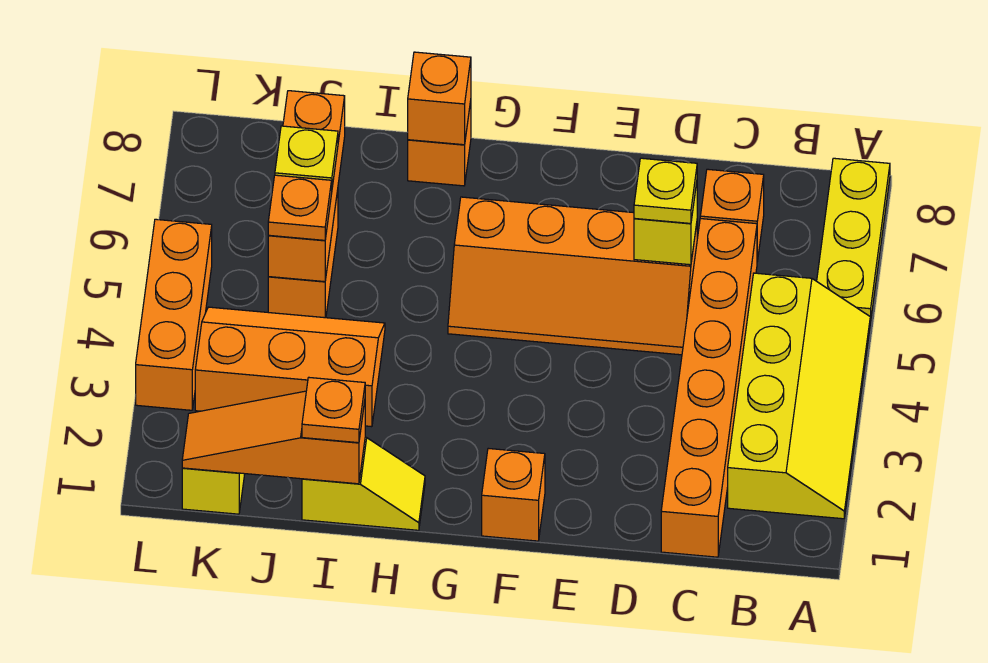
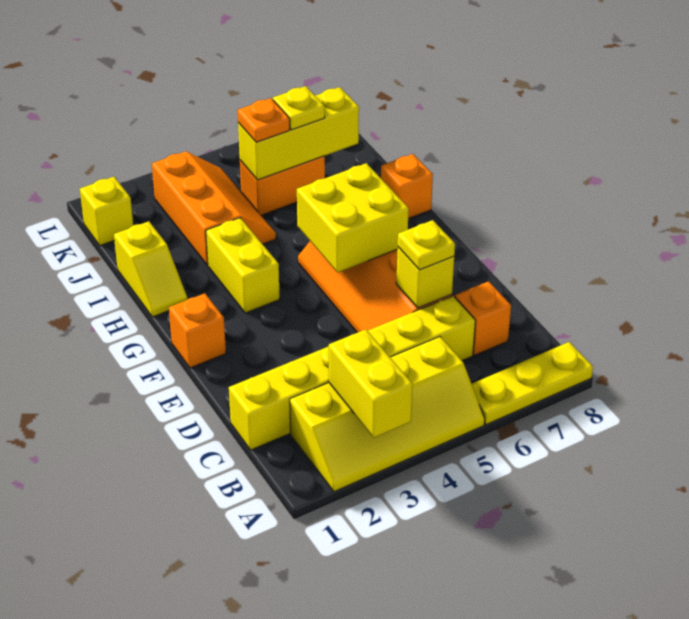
none -> yellow 1x2 brick [329,329,413,438]
orange 1x6 brick [661,219,757,557] -> yellow 1x6 brick [229,296,475,450]
none -> yellow 2x2 brick [297,163,409,272]
none -> yellow 1x2 brick [206,218,280,313]
orange 1x1 brick [408,52,471,145] -> none
orange 1x3 slope [182,391,365,484] -> none
orange 1x1 plate [302,378,365,443] -> none
orange 1x3 brick [268,91,345,282] -> yellow 1x3 brick [238,87,359,180]
orange 1x3 brick [136,219,212,410] -> none

